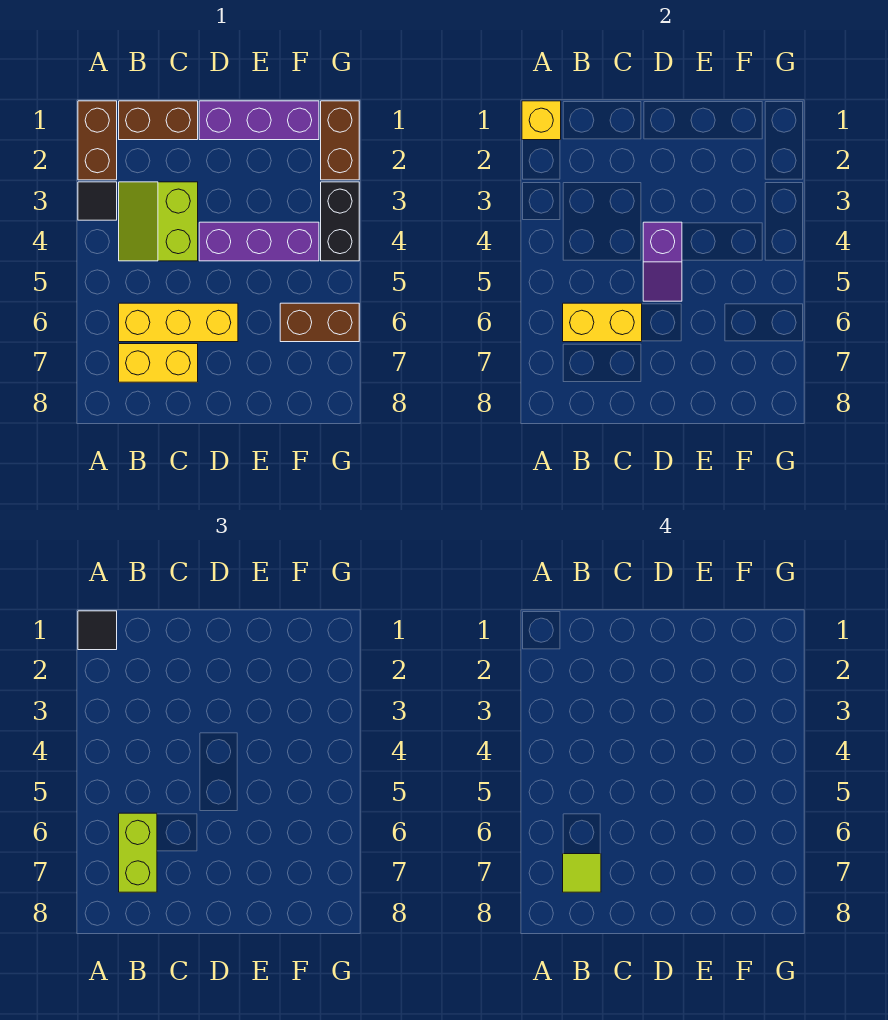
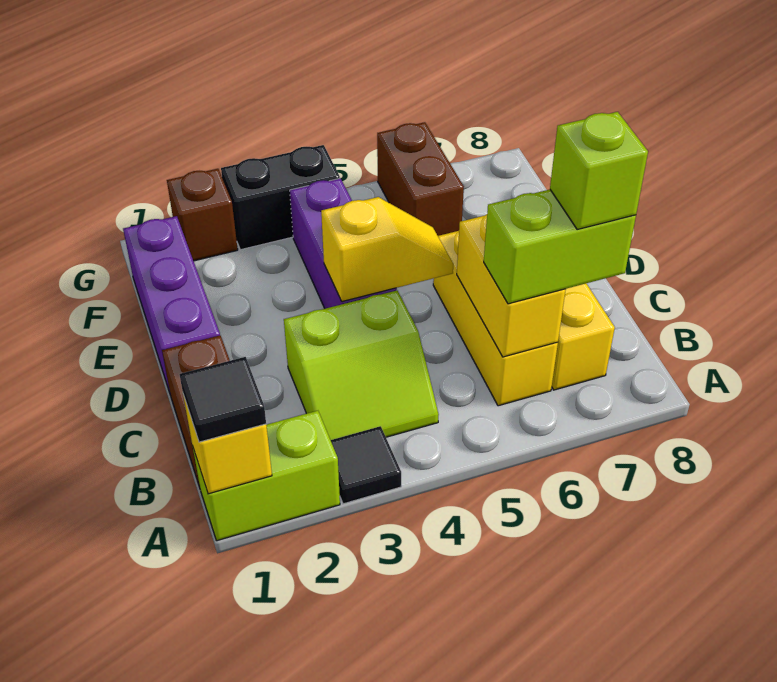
brown 1x2 brick [78,101,117,180] -> lime 1x2 brick [193,411,340,541]
lime 1x1 tile [563,854,601,892] -> lime 1x1 brick [550,112,648,230]
purple 1x2 slope [643,222,682,301] -> yellow 1x2 slope [321,197,453,302]
brown 1x2 brick [321,101,359,180] -> brown 1x1 brick [167,169,238,261]

